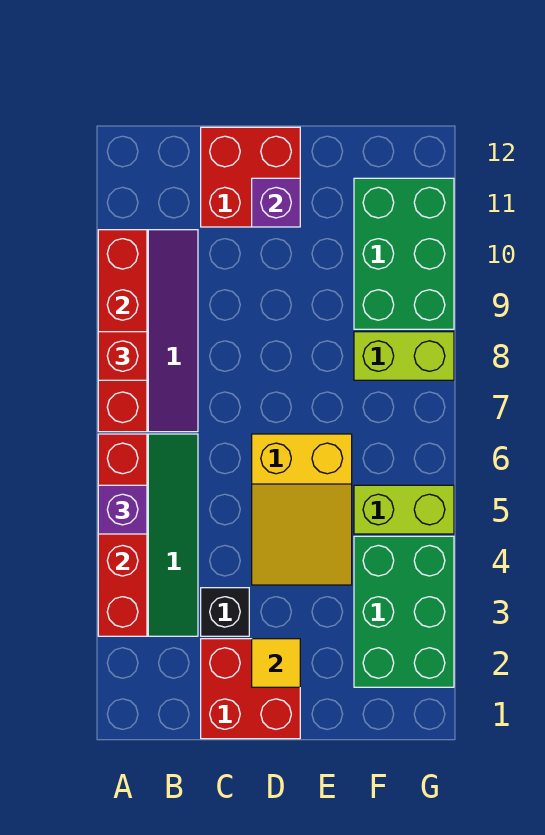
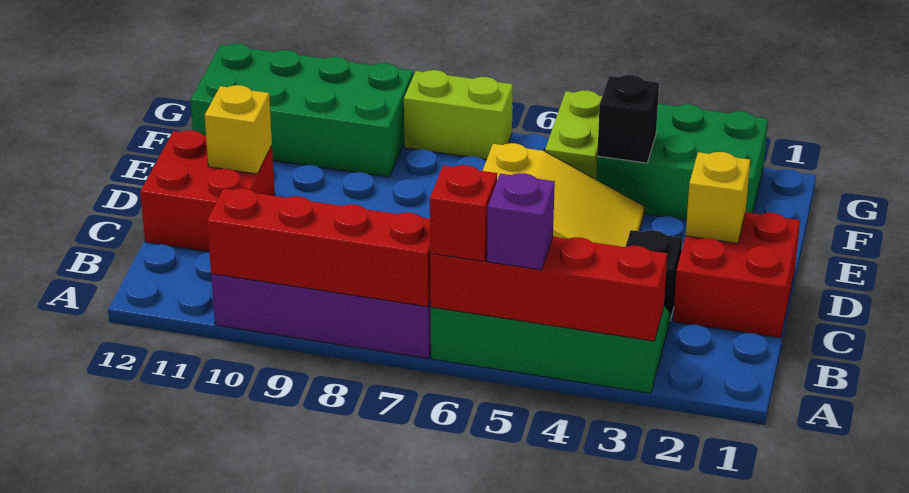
red 1x1 brick [98,332,147,380] -> red 1x1 brick moved to [430,165,497,261]
yellow 1x1 tile [252,639,300,687] -> yellow 1x1 brick [686,152,750,243]
purple 1x1 brick [252,178,300,227] -> yellow 1x1 brick [205,85,272,174]
none -> black 1x1 brick [597,75,659,163]
lime 1x2 brick [354,332,454,380] -> lime 1x2 brick turned to [404,70,513,159]
green 2x3 brick [354,178,454,329] -> green 2x4 brick [190,43,413,177]

